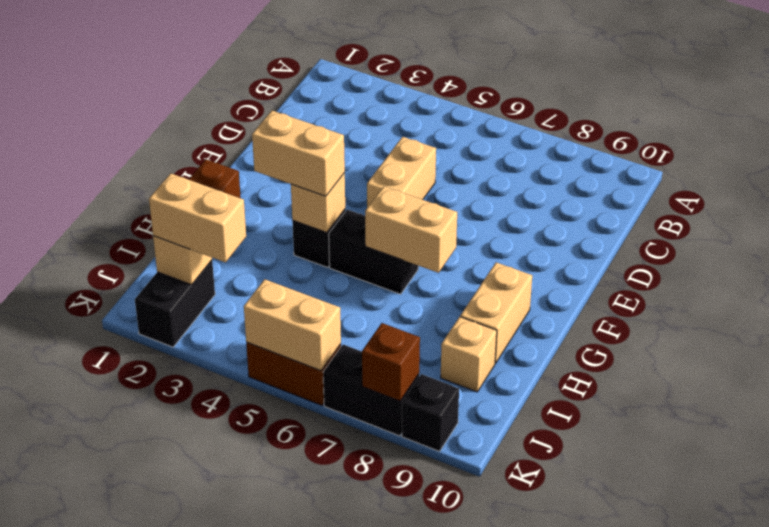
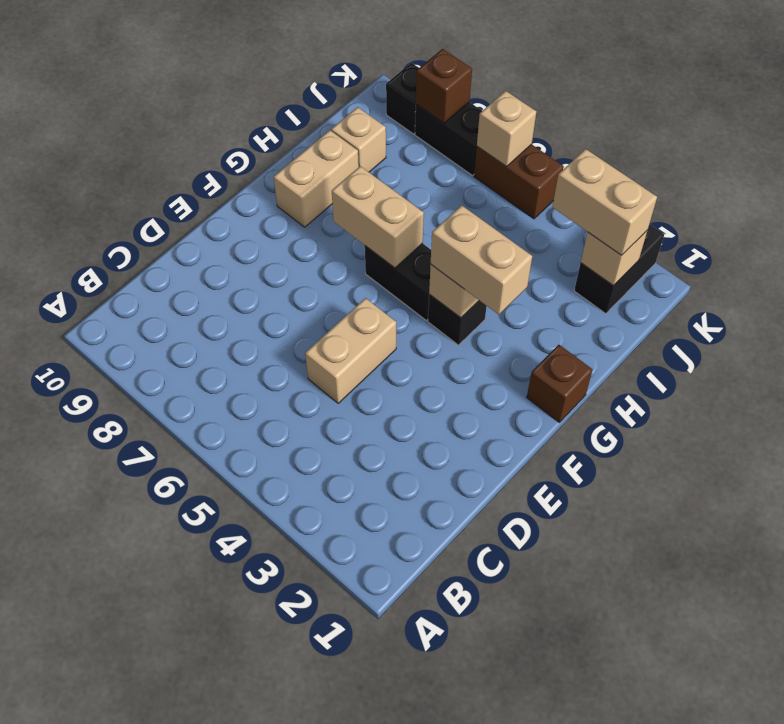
tan 1x2 brick [244,279,341,371] -> tan 1x1 brick [477,91,536,167]

